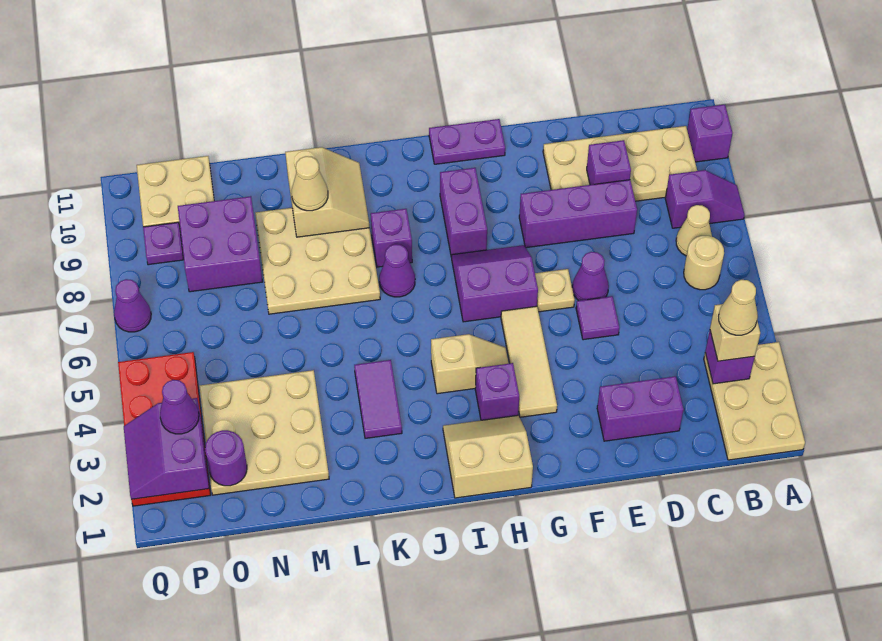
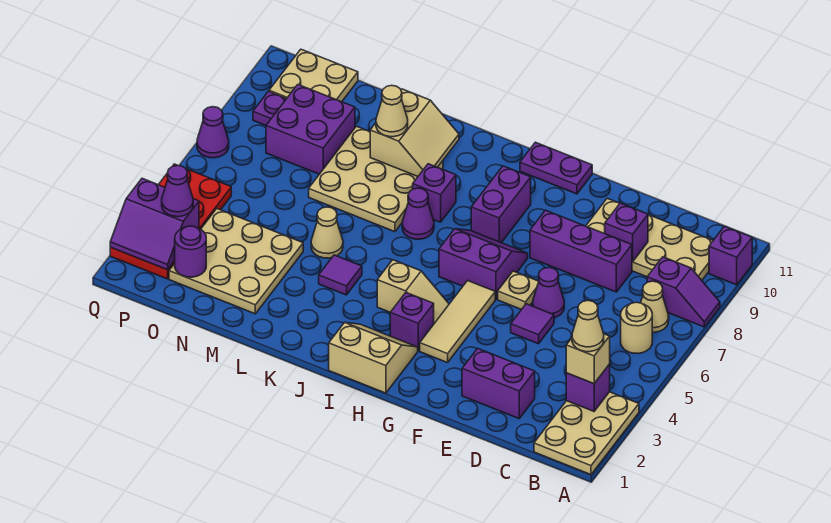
purple 1x2 tile [354,360,402,438] -> purple 1x1 tile [319,255,362,295]
none -> tan 1x1 cone [311,207,343,258]
purple 2x2 slope [124,398,209,499] -> purple 2x2 slope turned to [110,178,199,270]

